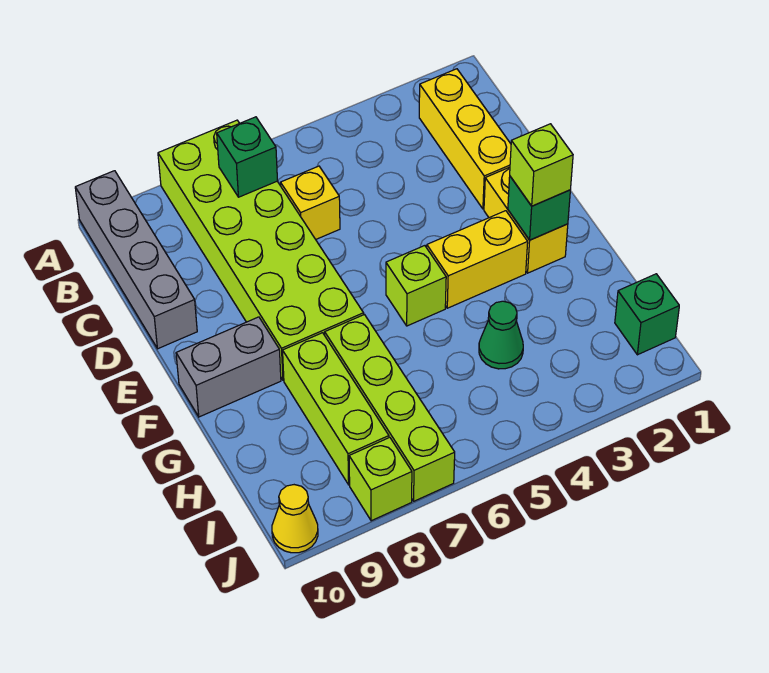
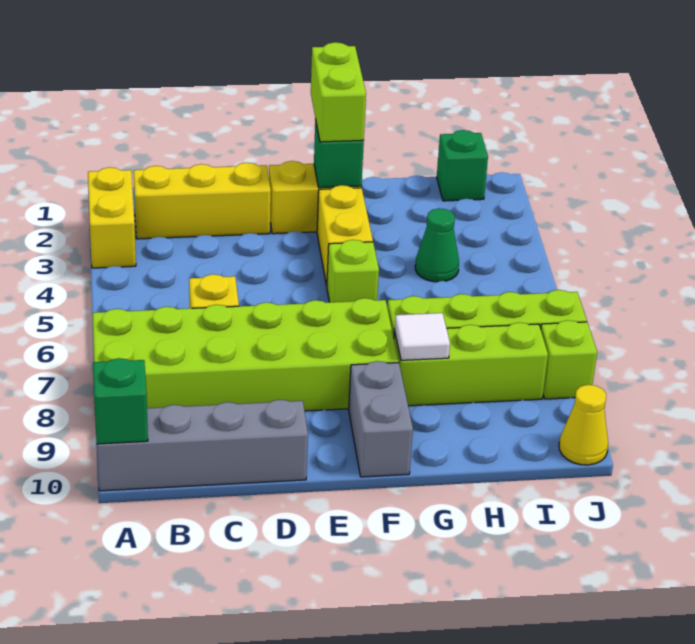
none -> yellow 1x2 brick [88,167,136,268]
green 1x1 brick [217,117,277,197] -> green 1x1 brick moved to [93,358,148,444]
lime 1x1 brick [510,124,573,206] -> lime 1x2 brick [311,42,366,142]
none -> white 1x1 tile [395,313,450,360]

